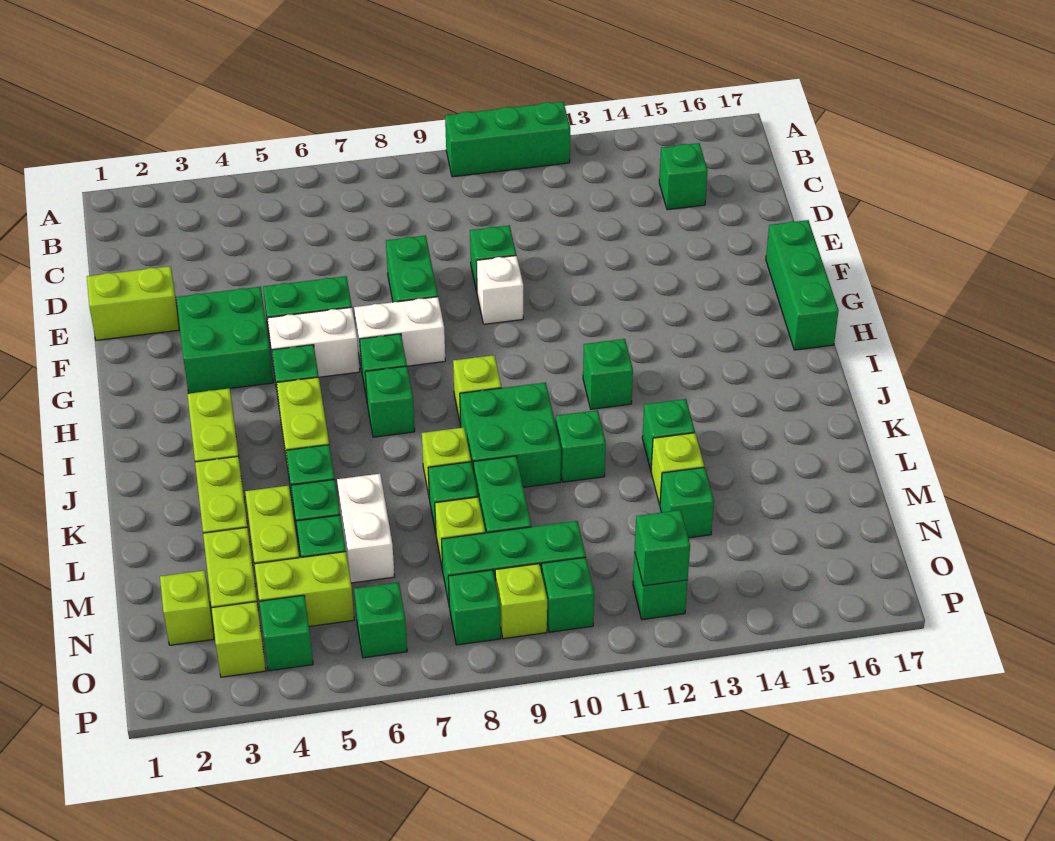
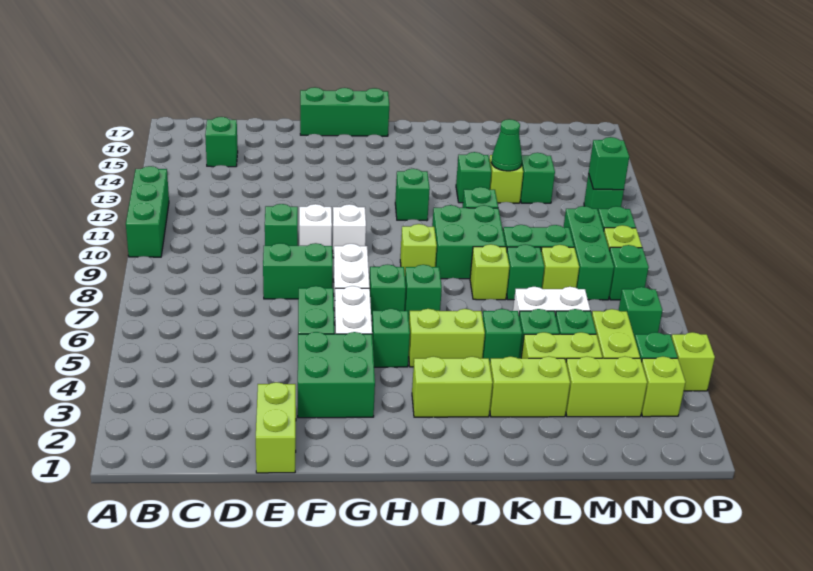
none -> white 1x1 brick [333,204,366,258]
none -> green 1x1 cone [491,119,522,171]
lime 1x1 brick [160,570,214,645] -> lime 1x1 brick moved to [671,332,715,391]

